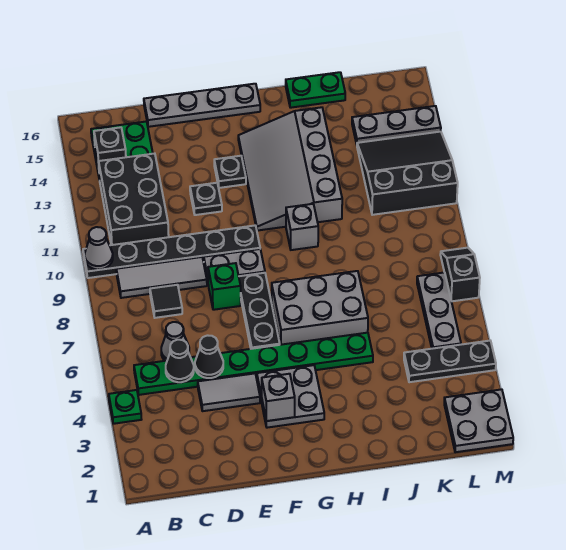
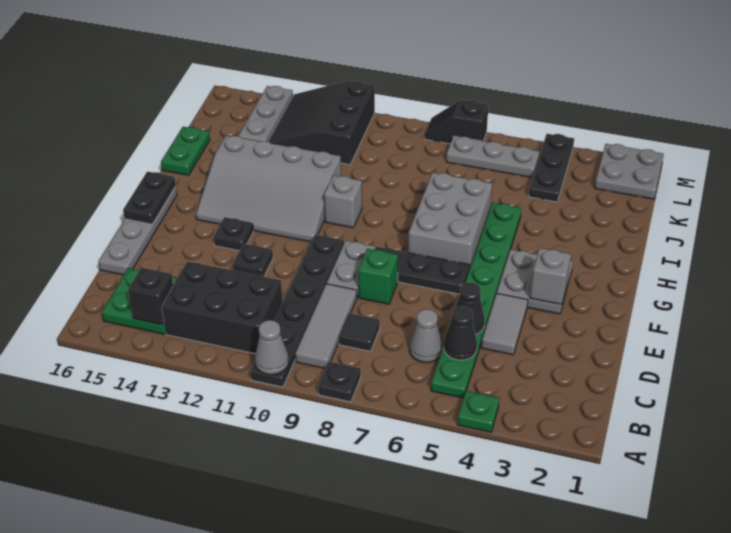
none -> black 1x1 plate [318,362,361,402]
none -> black 1x2 plate [123,172,176,224]

